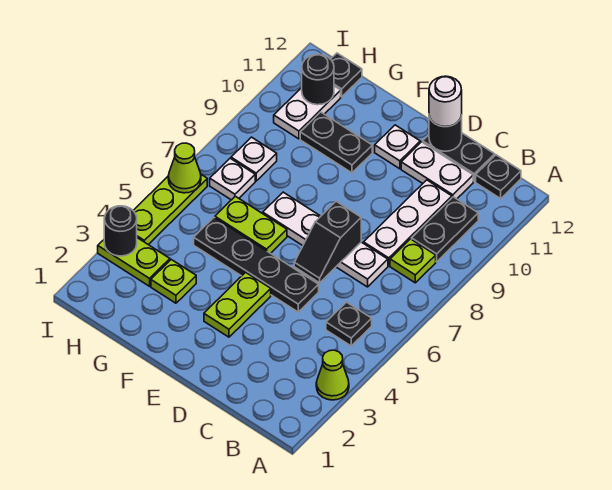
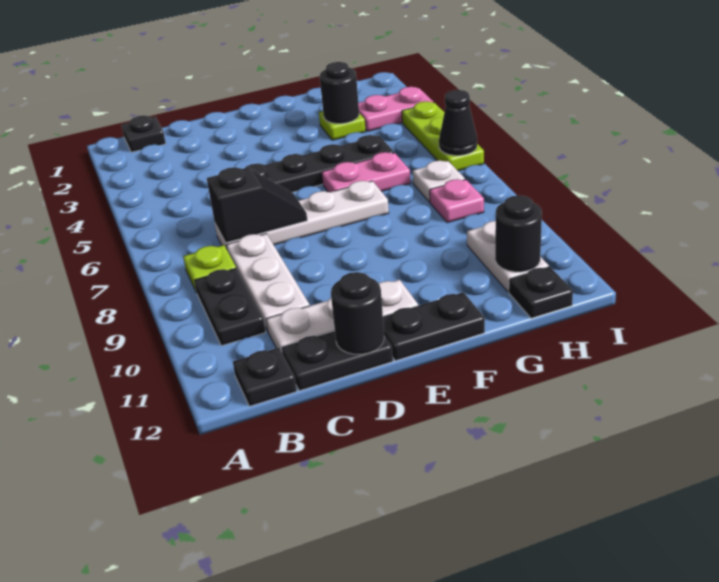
lime 1x1 cone [316,350,349,400] -> none
black 1x1 plate [326,302,372,346] -> black 1x1 plate moved to [122,116,166,152]
black 1x2 slope [294,201,361,283] -> black 1x2 slope turned to [207,167,307,243]
white 1x1 round brick [429,76,462,127] -> none
lime 1x2 plate [204,272,271,337] -> none
lime 1x2 plate [215,196,287,253] -> pink 1x2 plate [322,152,411,192]
black 1x2 plate [300,112,372,173] -> black 1x2 plate moved to [383,292,485,361]
lime 1x2 plate [98,238,170,286] -> pink 1x2 plate [358,87,434,131]
white 1x1 plate [231,137,277,181] -> pink 1x1 plate [430,179,484,223]
black 1x1 round brick [104,206,137,256] -> black 1x1 round brick moved to [320,62,359,124]
lime 1x1 cone [168,143,201,193] -> black 1x1 cone [439,90,477,156]

